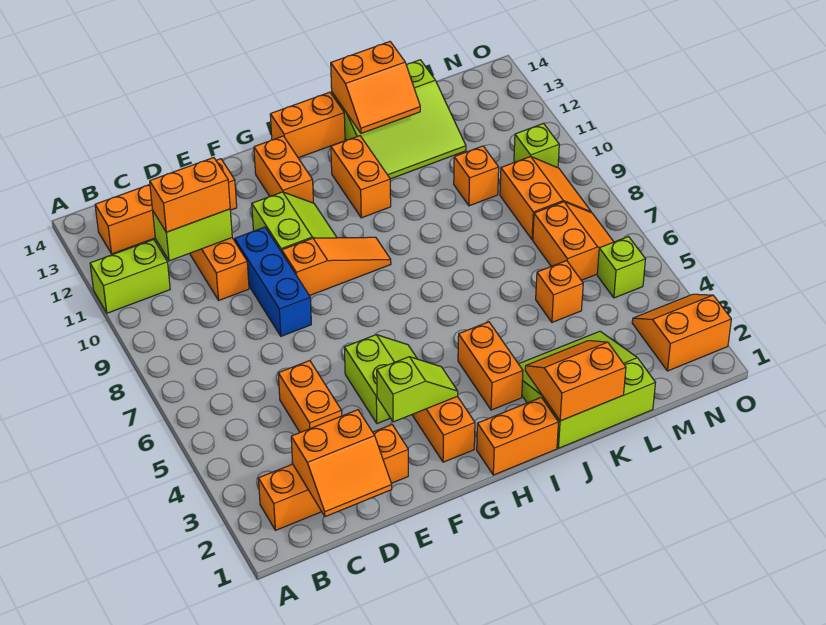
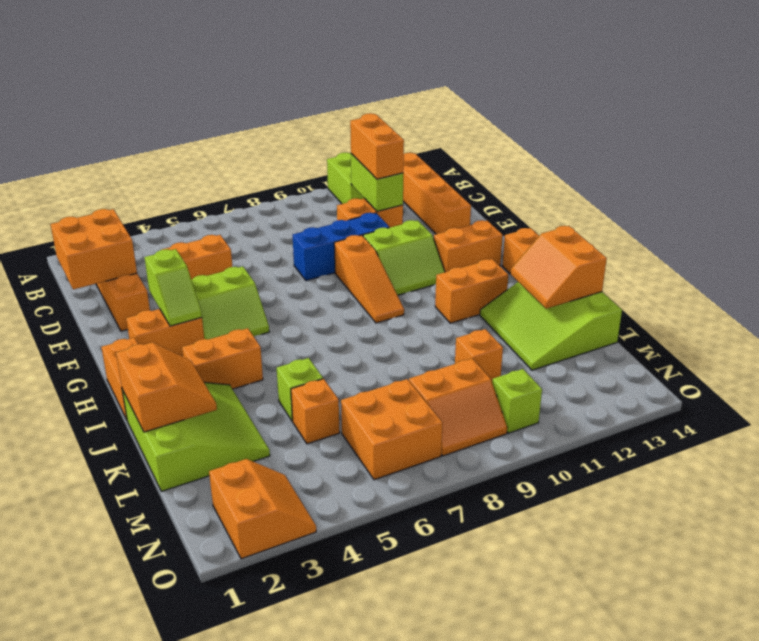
orange 2x2 slope [291,410,392,517] -> orange 2x2 brick [50,209,137,290]
orange 2x2 slope [533,202,614,280] -> orange 2x2 brick [341,379,443,480]
lime 1x1 brick [597,237,645,298] -> lime 1x1 brick moved to [277,358,323,421]

